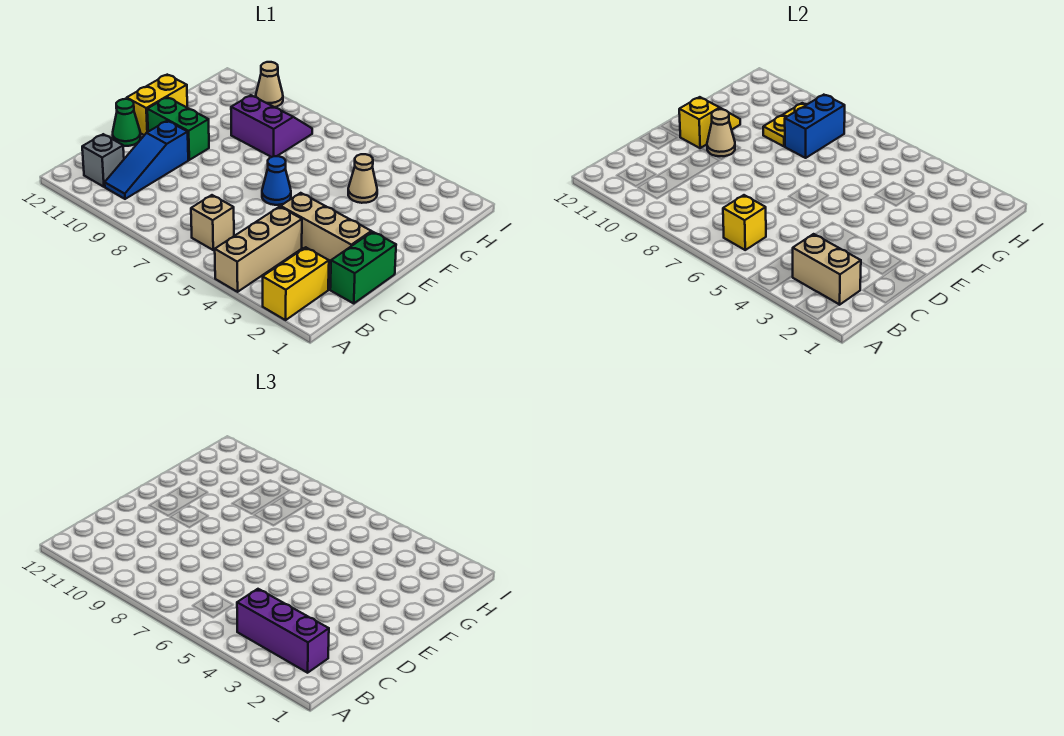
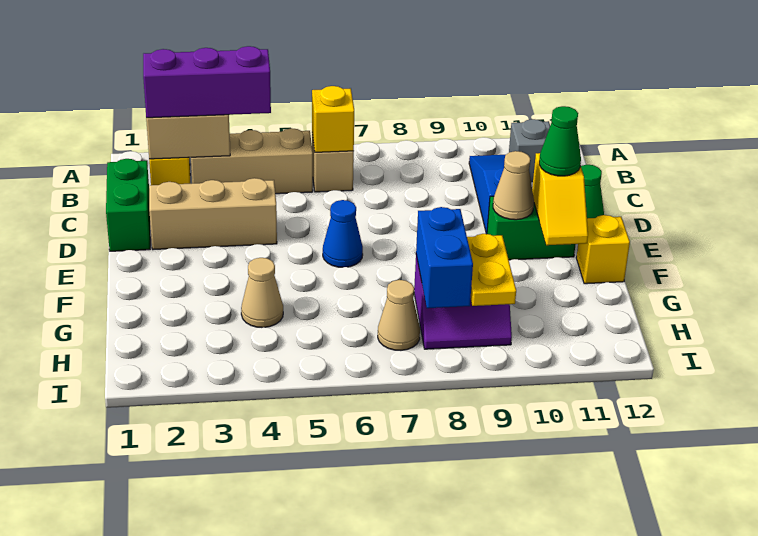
tan 1x3 brick [215,207,302,292] -> tan 1x3 brick turned to [191,128,313,194]
none -> green 1x1 cone [539,106,581,176]
yellow 1x2 brick [127,75,187,135] -> yellow 1x1 brick [576,215,630,284]
tan 1x1 cone [256,62,283,107] -> tan 1x1 cone moved to [378,280,420,351]

